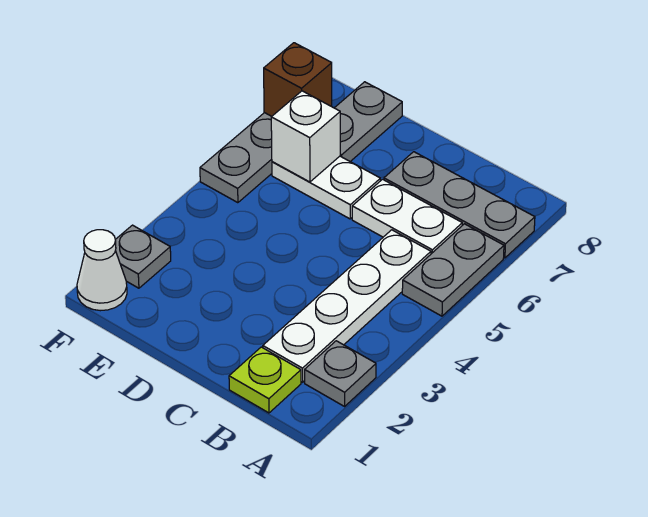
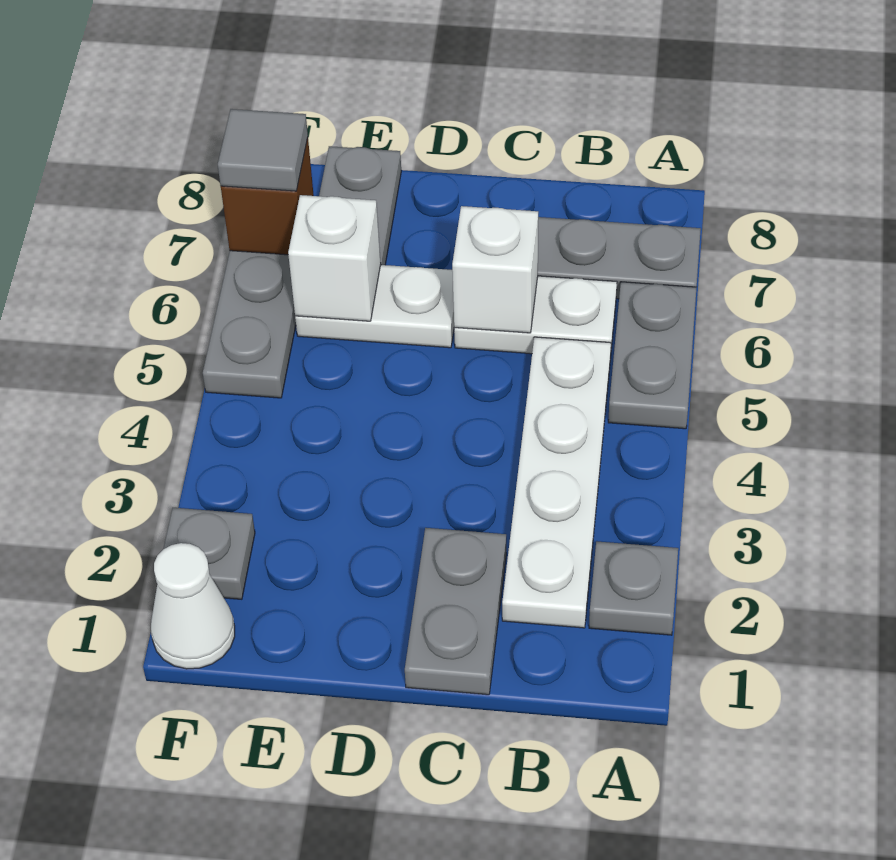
lime 1x1 plate [229,347,301,413] -> none
none -> grey 1x2 plate [405,528,506,695]
none -> white 1x1 brick [452,206,538,333]
none -> grey 1x1 tile [218,109,308,191]

